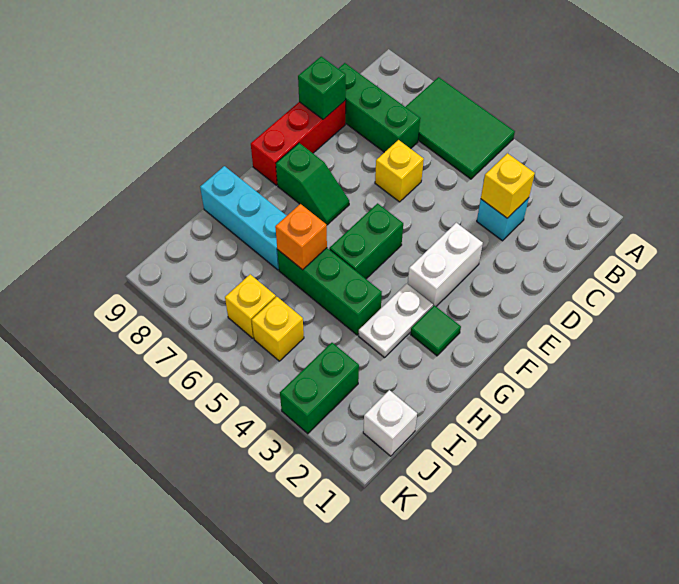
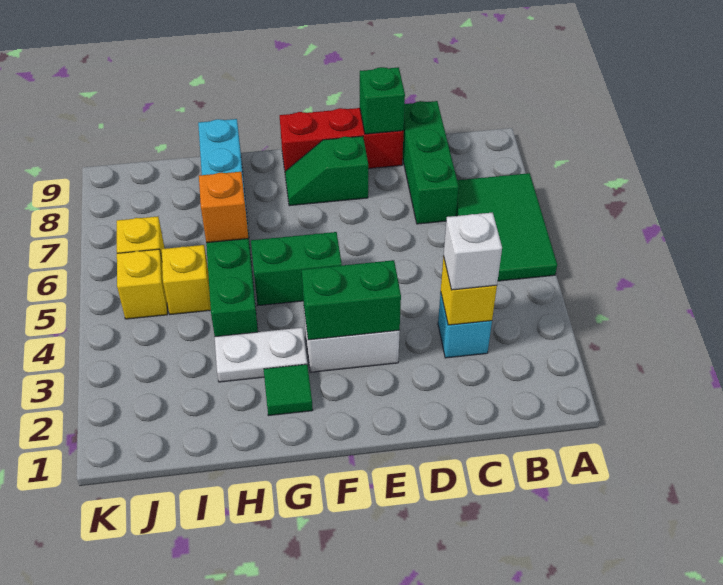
yellow 1x1 brick [375,140,424,202] -> yellow 1x1 brick moved to [162,245,211,315]
green 1x2 slope [276,143,349,225] -> green 1x2 slope turned to [285,136,368,206]
white 1x1 brick [363,390,417,456] -> white 1x1 brick moved to [444,212,502,290]
green 1x2 brick [280,343,359,434] -> green 1x2 brick moved to [302,260,401,340]

